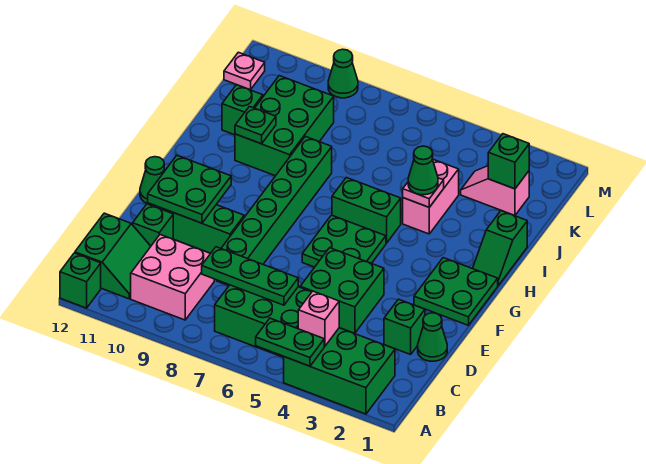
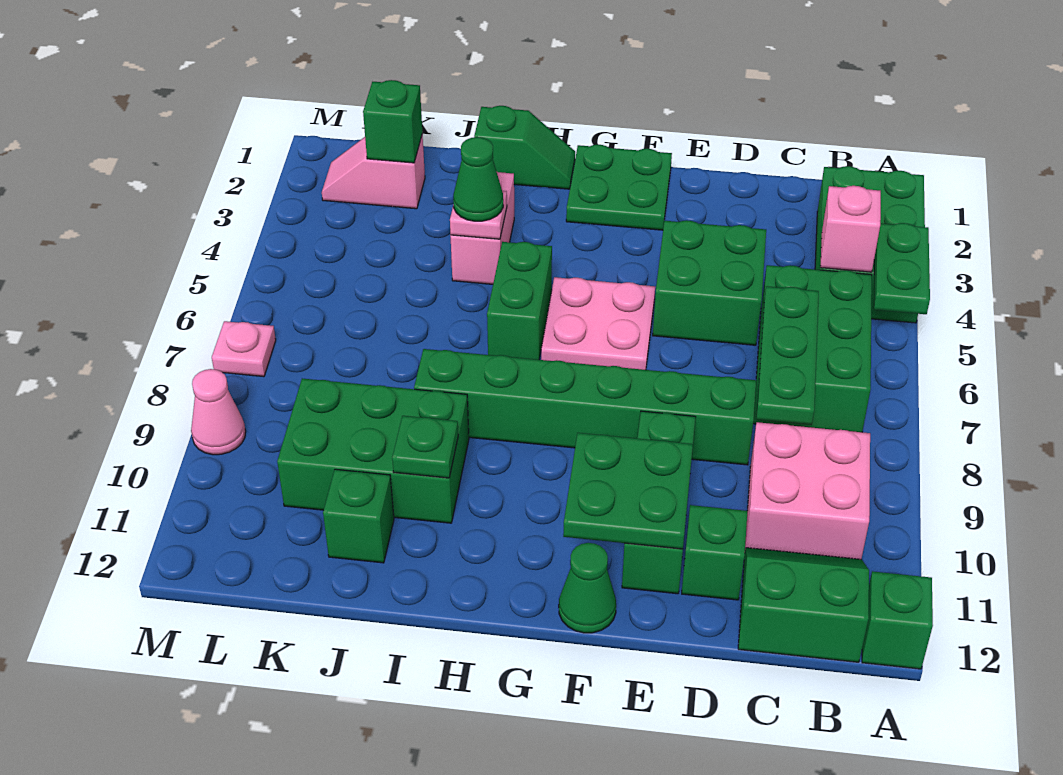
green 1x1 cone [418,313,447,361] -> none
green 1x1 brick [384,299,425,354] -> none
green 2x2 plate [302,215,386,267] -> pink 2x2 plate [541,277,655,370]
pink 1x2 brick [403,159,459,234] -> pink 1x2 brick turned to [450,172,514,284]
pink 1x2 slope [461,166,529,216] -> pink 1x2 slope turned to [322,134,425,209]
pink 1x1 plate [224,52,265,90] -> pink 1x1 plate moved to [212,321,276,377]
green 1x1 cone [328,49,358,98] -> pink 1x1 cone [191,369,246,455]

